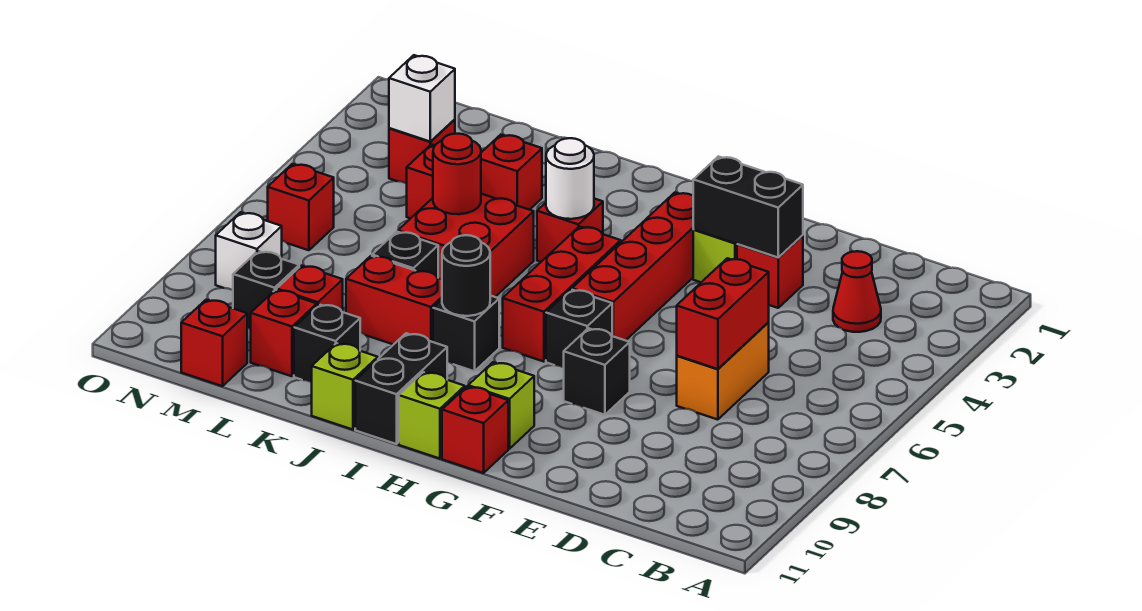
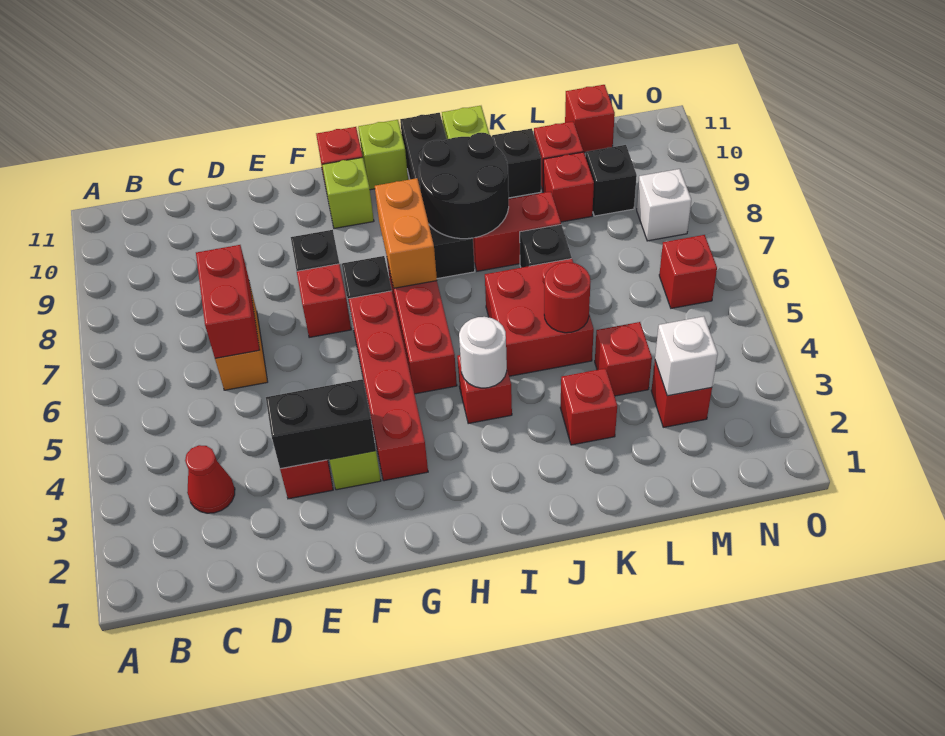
none -> red 1x1 brick [297,264,351,338]
none -> orange 1x2 brick [375,178,437,288]
black 1x1 round brick [442,235,490,316] -> black 2x2 round brick [419,133,509,239]

